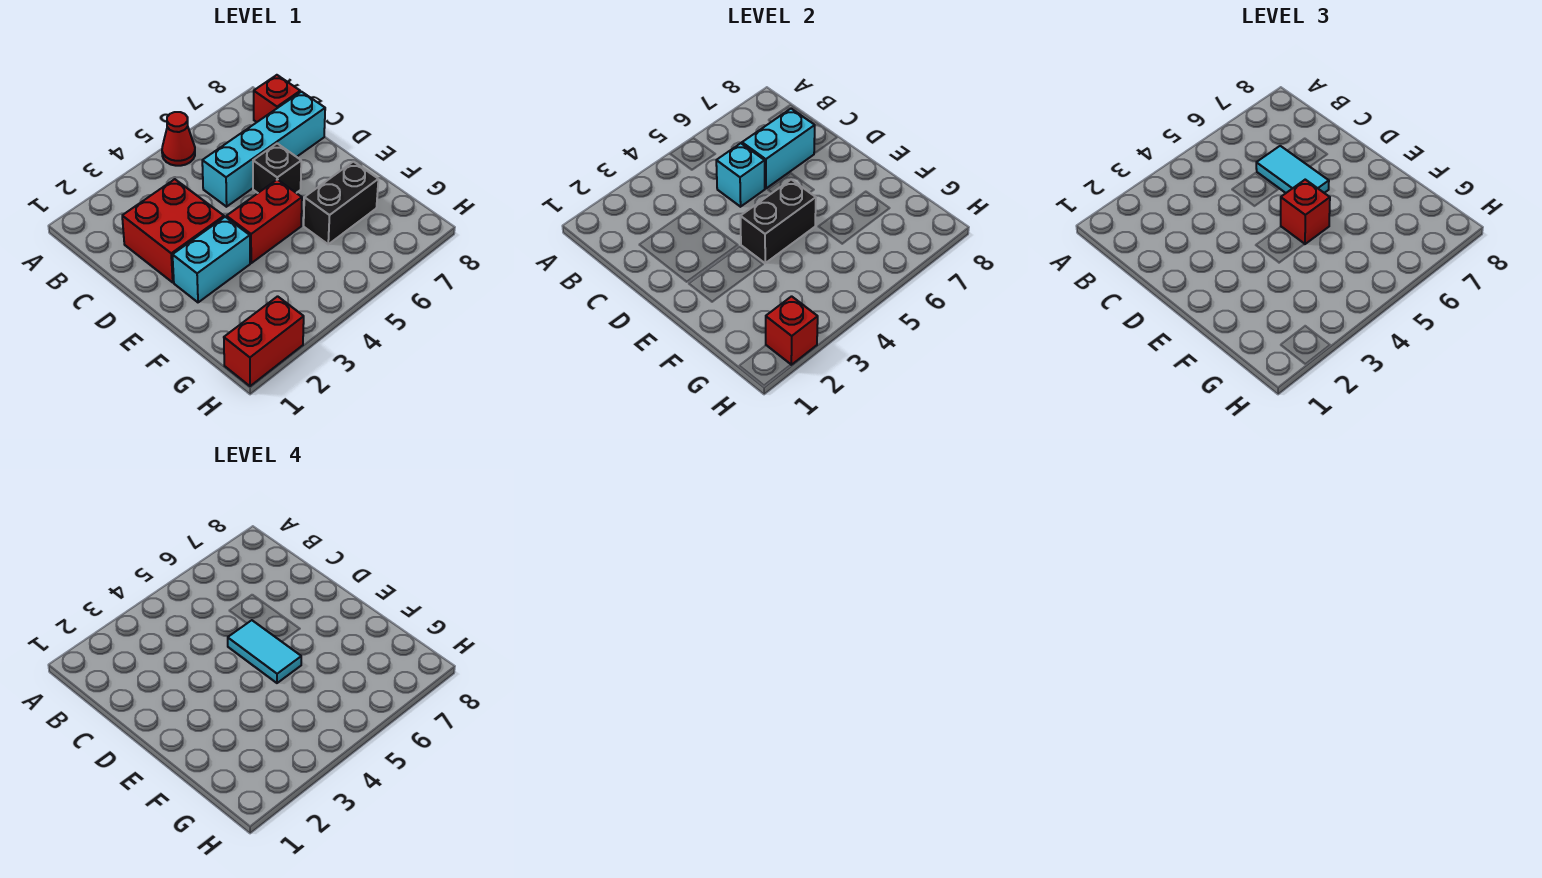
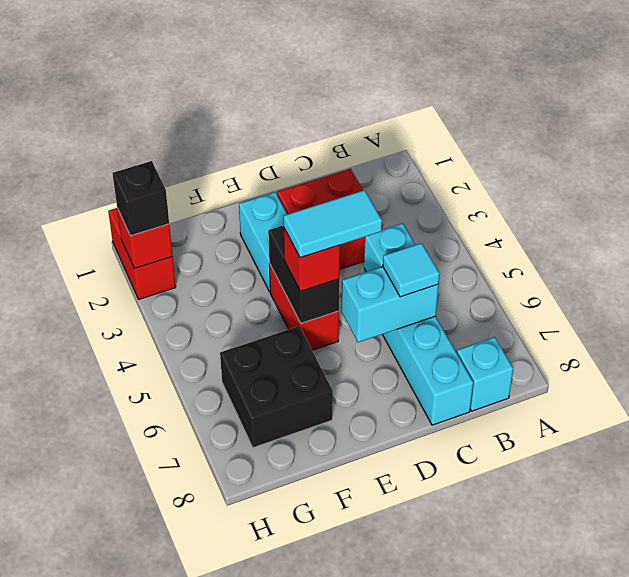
red 1x1 cone [162,112,195,166] -> none
red 1x1 brick [254,75,300,122] -> cyan 1x1 brick [457,337,513,411]
cyan 1x2 brick [742,109,815,189] -> cyan 1x2 brick turned to [342,267,438,342]
cyan 1x2 tile [1256,146,1329,193] -> cyan 1x1 tile [383,243,439,297]
black 1x1 brick [253,143,301,193] -> black 1x1 brick moved to [113,161,169,236]
black 1x2 brick [304,162,378,244] -> black 2x2 brick [220,326,333,448]

